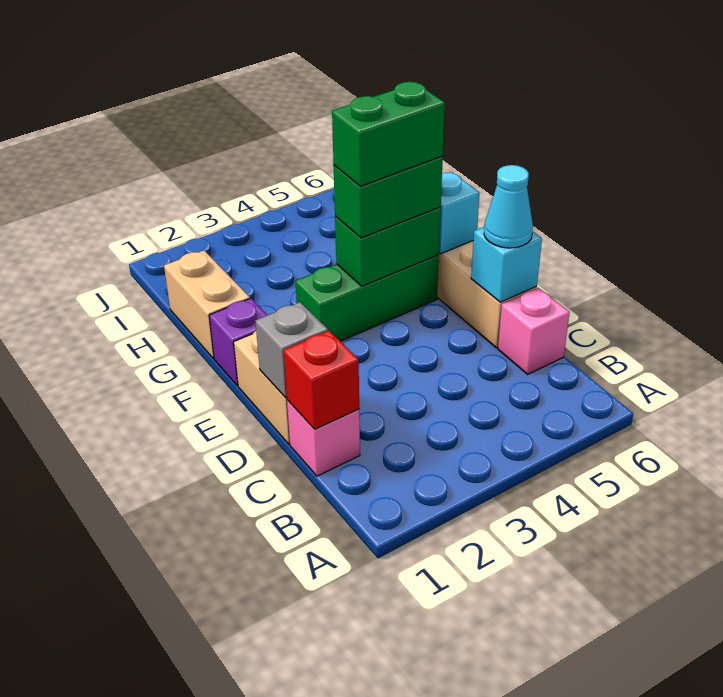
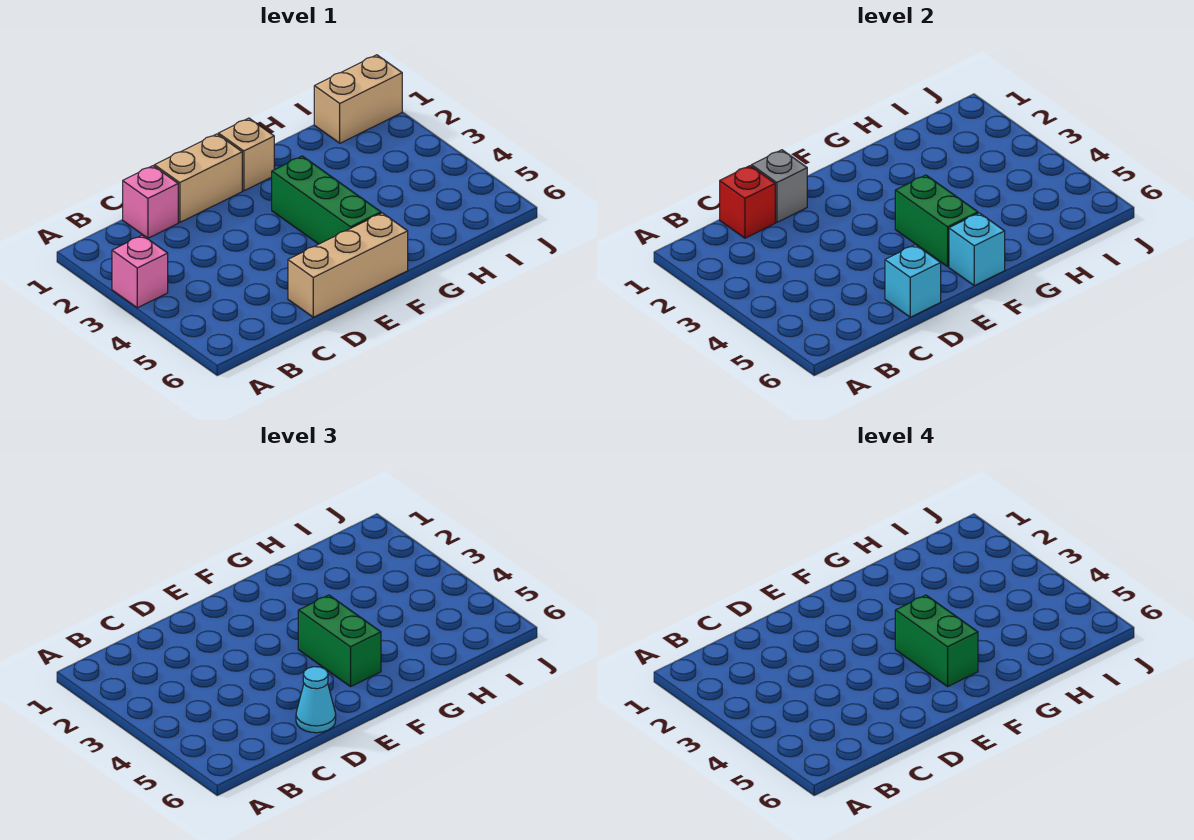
pink 1x1 brick [498,288,570,374] -> pink 1x1 brick moved to [112,235,168,308]
purple 1x1 brick [209,298,267,386] -> tan 1x1 brick [218,118,274,191]
tan 1x2 brick [164,251,250,359] -> tan 1x2 brick moved to [314,55,402,143]

